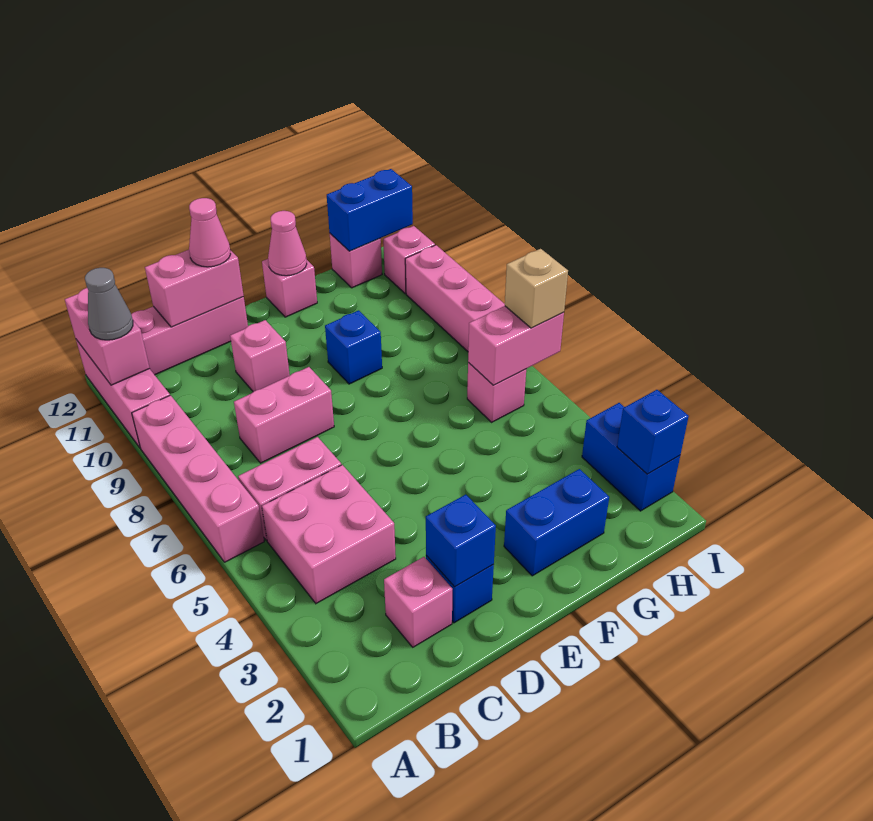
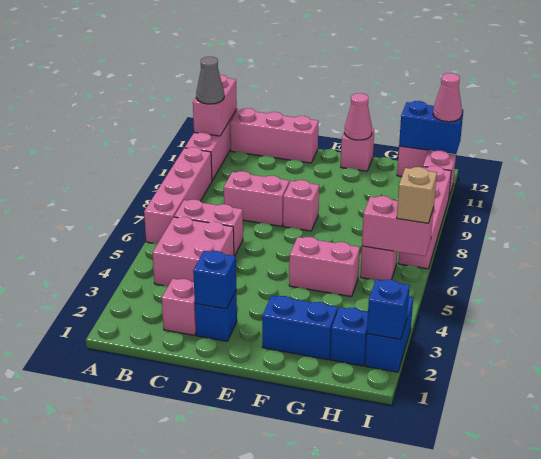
pink 1x2 brick [145,250,244,327] -> pink 1x2 brick moved to [289,237,360,297]
pink 1x1 brick [230,320,290,392] -> pink 1x1 brick moved to [283,180,319,231]
pink 1x1 cone [189,198,230,267] -> pink 1x1 cone moved to [433,73,462,122]
blue 1x1 brick [325,310,382,384] -> blue 1x1 brick moved to [330,307,368,366]

